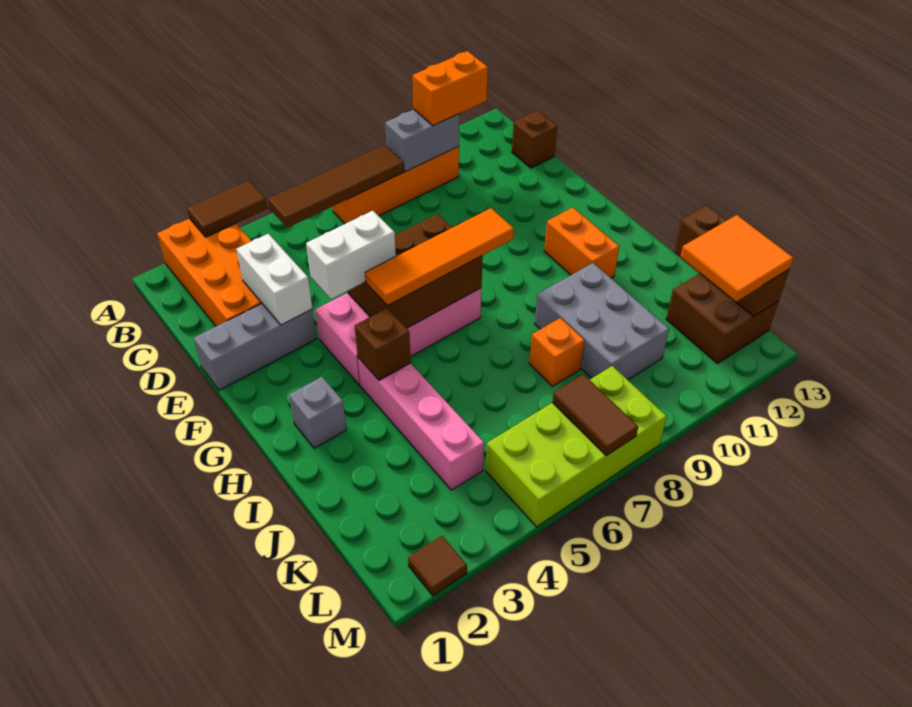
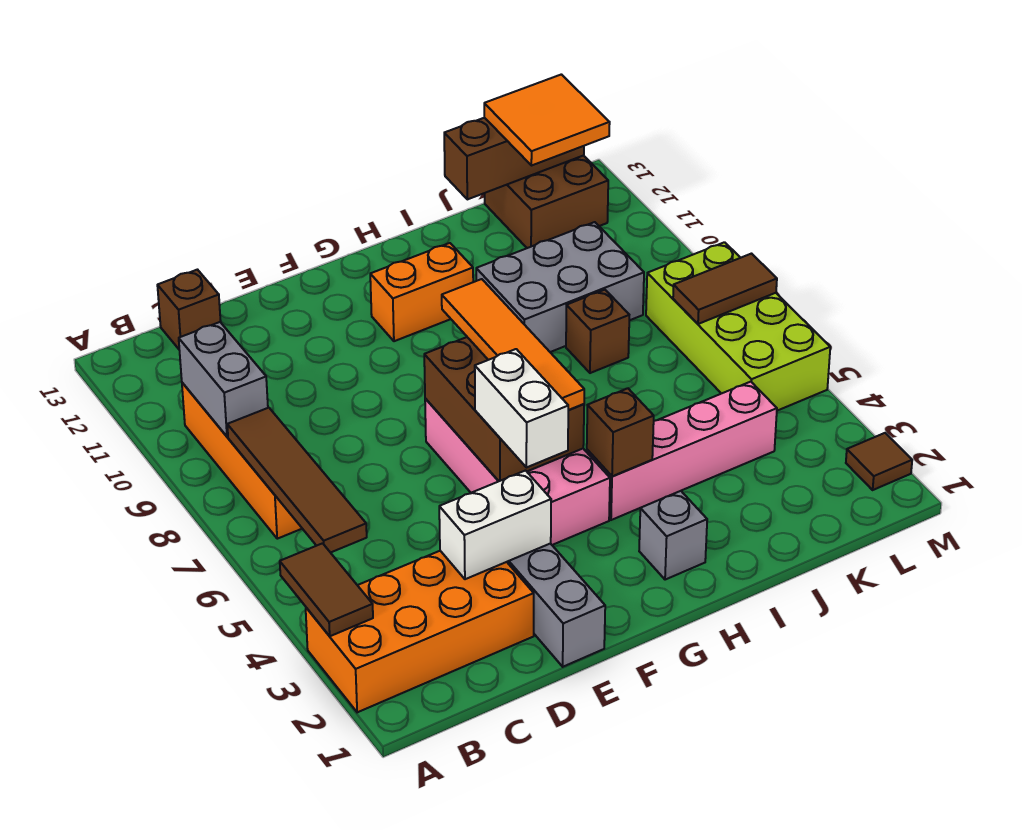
orange 1x2 brick [413,51,488,126] -> none
orange 1x1 brick [529,318,585,386] -> brown 1x1 brick [566,290,629,373]

